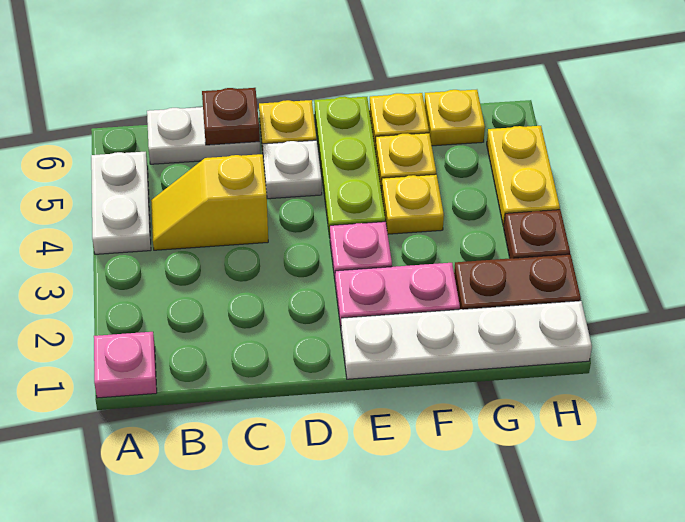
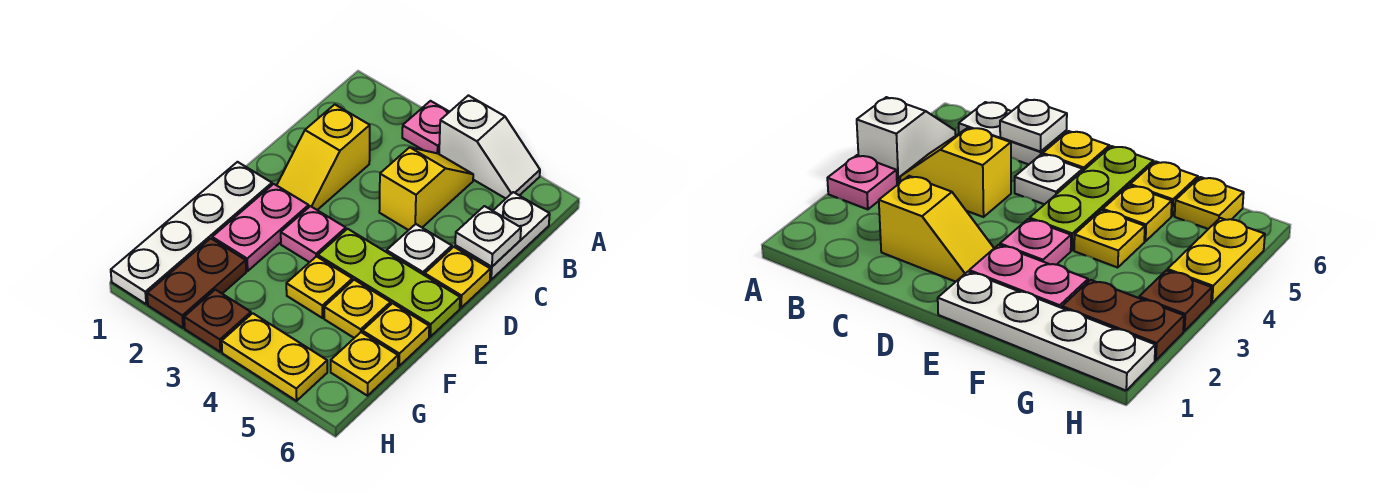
pink 1x1 plate [94,332,157,398] -> pink 1x1 plate moved to [402,101,449,154]
white 1x2 plate [91,152,151,254] -> white 1x2 slope [439,95,540,198]
none -> yellow 1x2 slope [277,105,370,210]
brown 1x1 plate [202,88,260,145] -> white 1x1 plate [455,206,521,267]

